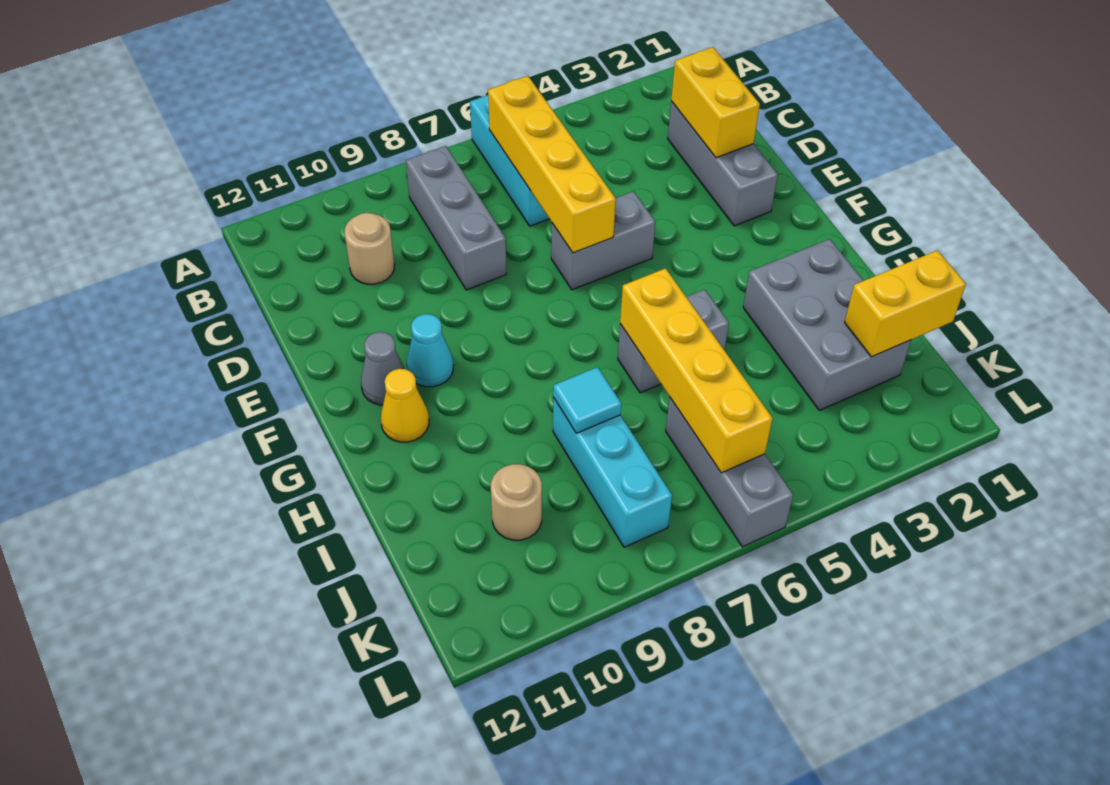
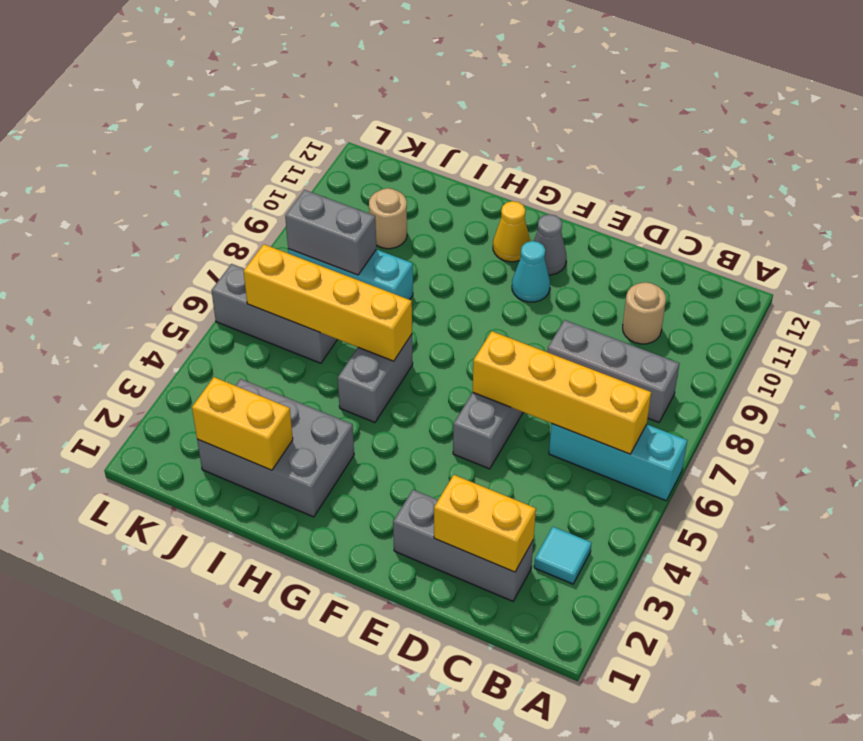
cyan 1x1 tile [553,367,621,433] -> cyan 1x1 tile moved to [534,527,592,584]
yellow 1x2 brick [845,250,966,357] -> yellow 1x2 brick turned to [192,377,293,470]
none -> grey 1x2 brick [285,190,376,275]

